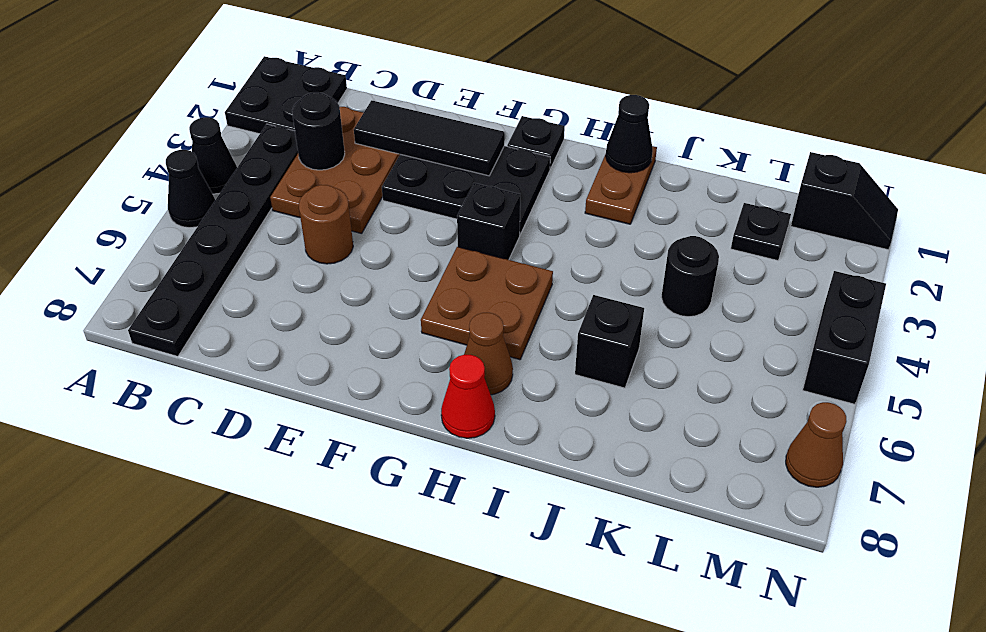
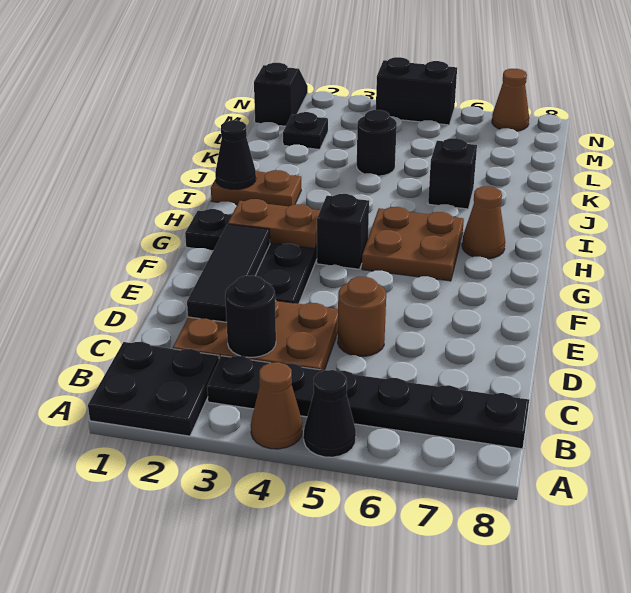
black 1x1 cone [189,117,237,194] -> brown 1x1 cone [251,362,302,449]
none -> brown 1x2 plate [228,199,320,248]
red 1x1 cone [441,355,495,438] -> none

